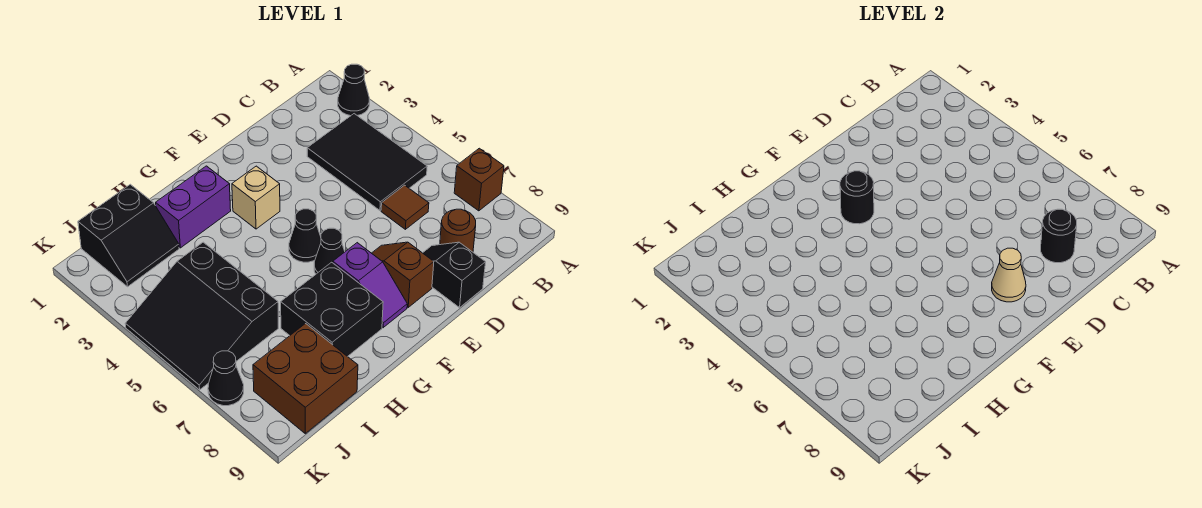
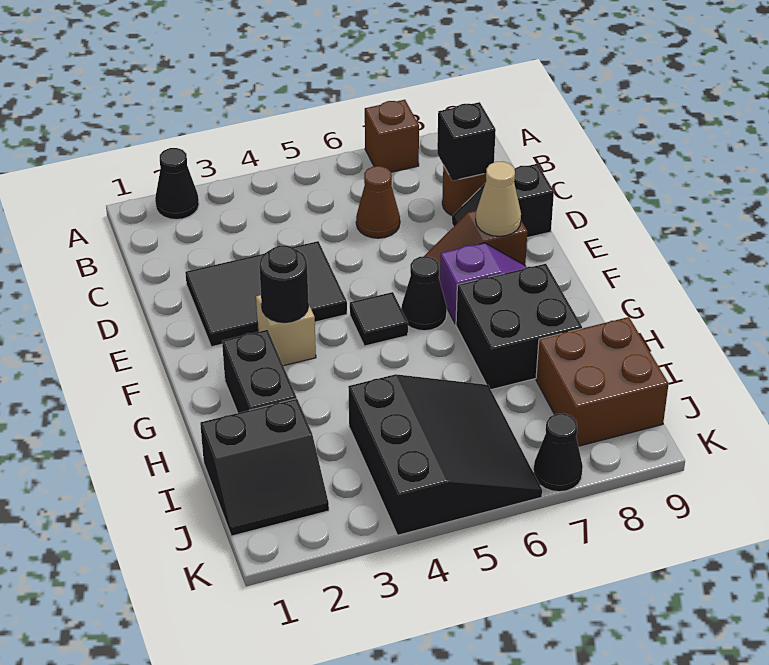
black 2x3 tile [307,114,427,210] -> black 2x3 tile moved to [185,241,347,347]
brown 1x1 tile [381,185,429,229] -> brown 1x1 cone [356,166,400,238]
black 1x1 round brick [1041,209,1077,263] -> black 1x1 brick [437,102,496,181]
black 1x1 cone [289,209,321,262] -> black 1x1 tile [350,292,408,346]
purple 1x2 brick [156,166,231,248] -> black 1x2 brick [222,330,297,413]
black 2x2 slope [78,184,179,287] -> black 2x2 slope turned to [200,399,329,536]
black 3x3 slope [125,242,278,390] -> black 3x3 slope turned to [348,374,542,535]

